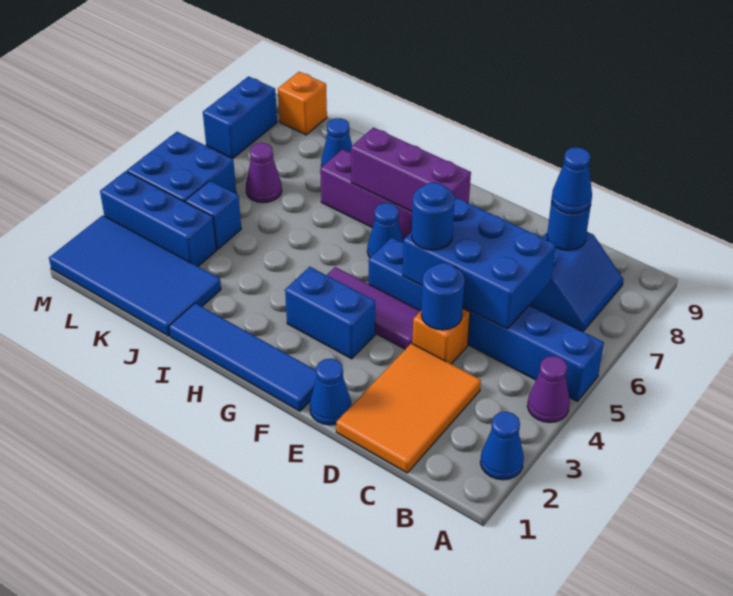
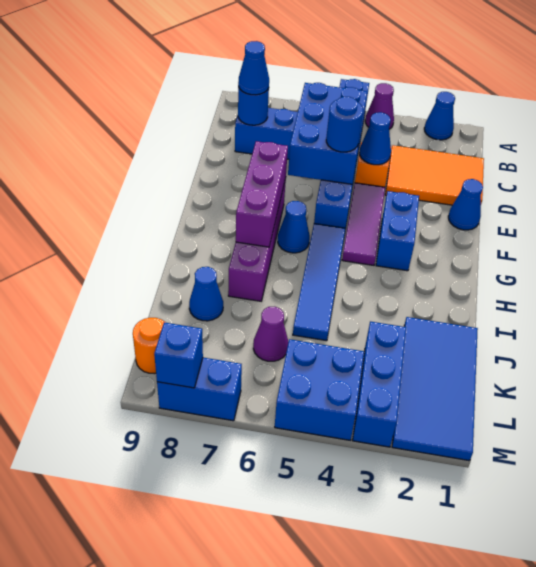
blue 1x1 round brick [421,263,465,330] -> blue 1x1 cone [359,112,391,165]
blue 1x4 tile [169,303,317,411] -> blue 1x4 tile moved to [293,224,346,341]
blue 1x1 brick [185,181,241,250] -> blue 1x1 brick moved to [154,322,203,388]
orange 1x1 brick [278,72,327,135] -> orange 1x1 round brick [133,318,166,374]

